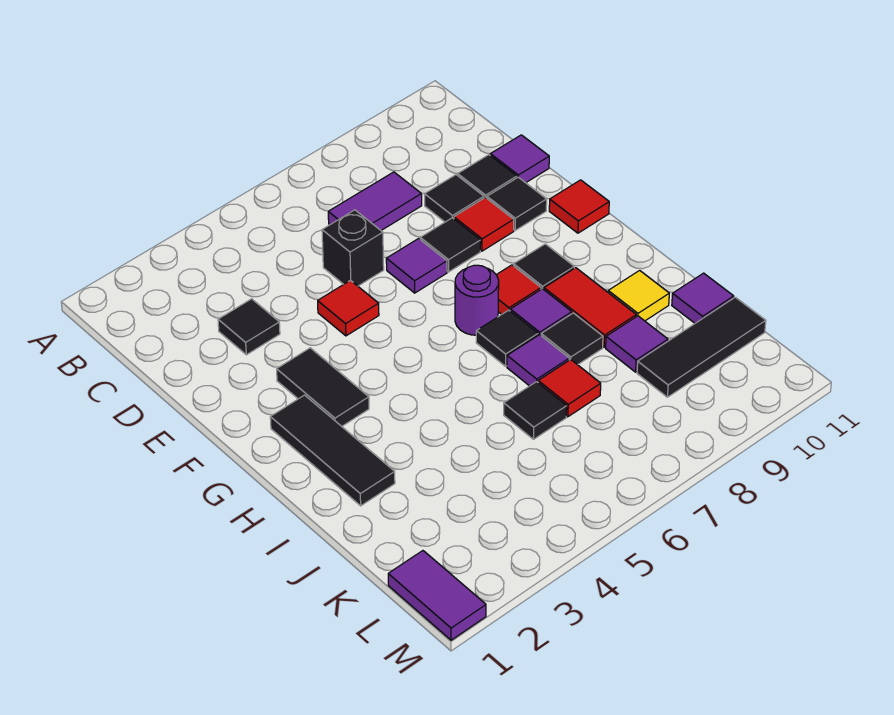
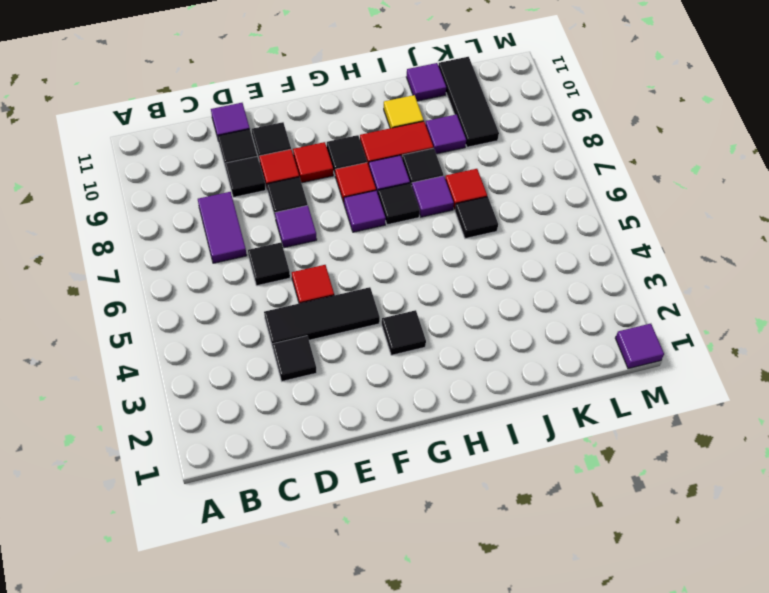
black 1x1 brick [322,210,384,286] -> black 1x1 tile [248,243,290,286]
black 1x2 tile [277,348,369,426] -> black 1x1 tile [382,310,426,355]
red 1x1 tile [549,180,609,233] -> red 1x1 tile moved to [293,142,333,183]
black 1x3 tile [270,395,395,506] -> black 1x3 tile moved to [264,287,380,347]
purple 1x1 round brick [455,265,499,335] -> purple 1x1 tile [344,191,386,232]
purple 1x2 tile [388,551,486,640] -> purple 1x1 tile [615,324,664,369]

